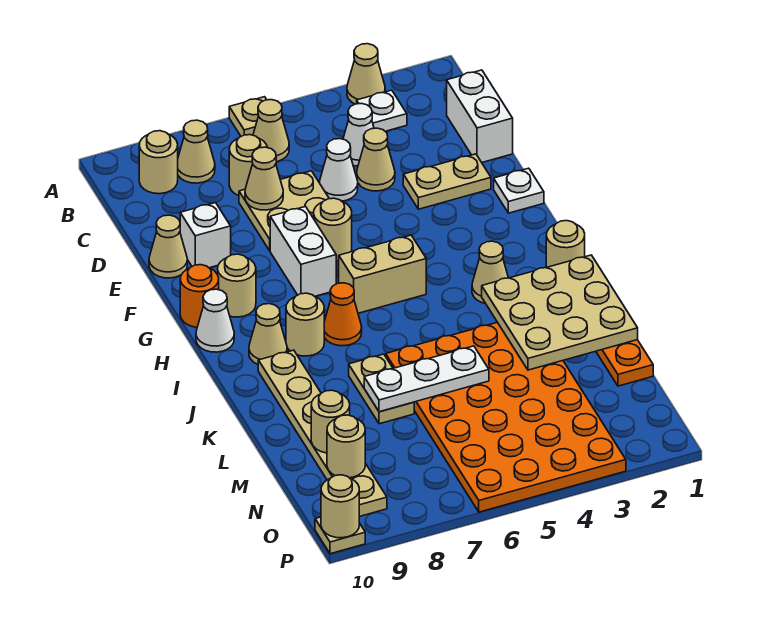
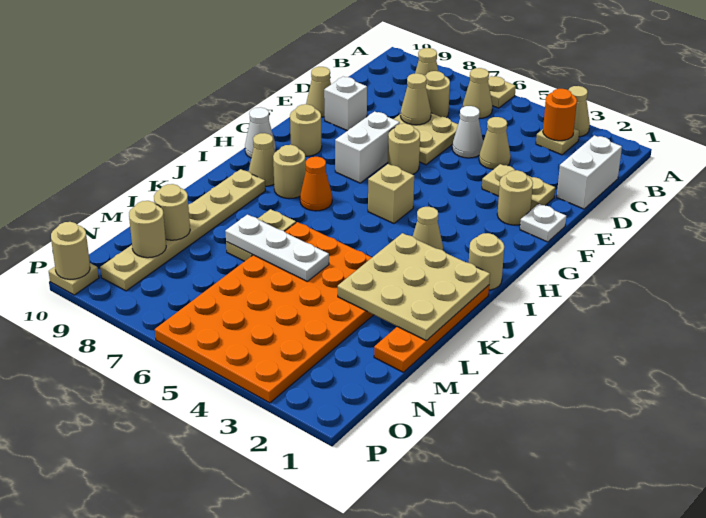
white 1x1 plate [357,90,407,131] -> tan 1x1 plate [536,129,579,155]
tan 1x1 round brick [139,131,178,194] -> tan 1x1 round brick moved to [497,170,533,225]
white 1x1 cone [343,103,374,166] -> none
orange 1x1 round brick [180,265,219,327] -> orange 1x1 round brick moved to [543,89,577,141]
tan 1x2 brick [339,235,426,313] -> tan 1x1 brick [368,164,414,224]

